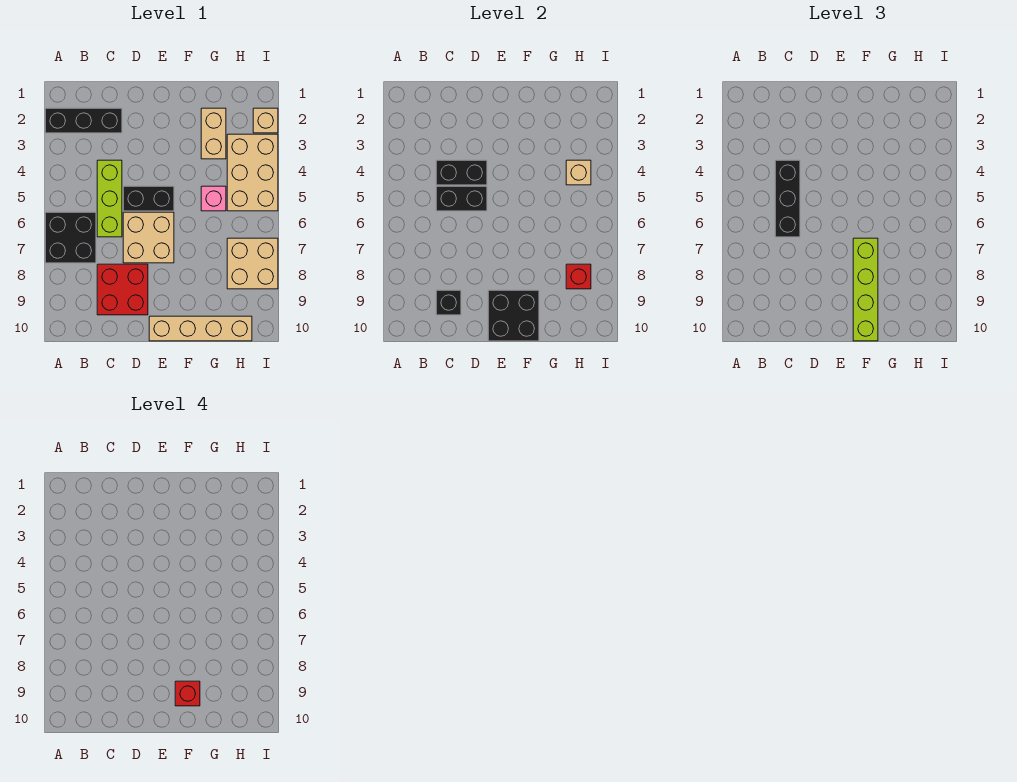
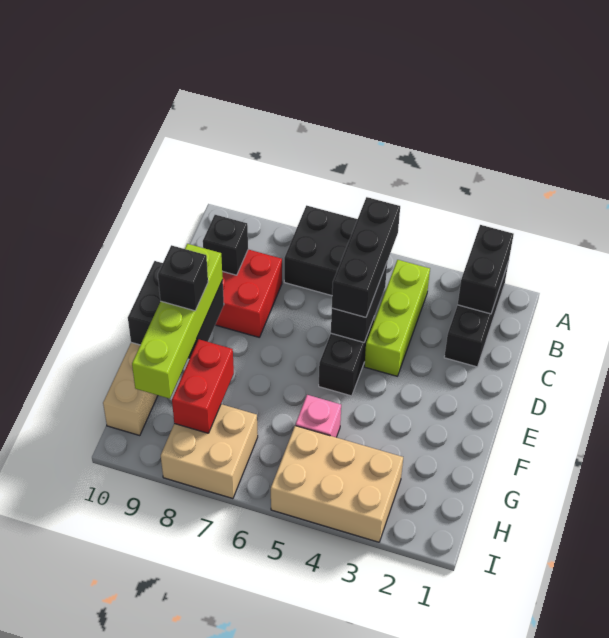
lime 1x3 brick [97,160,122,237] -> lime 1x3 brick turned to [364,260,430,376]
black 1x2 brick [436,160,487,185] -> black 1x2 brick moved to [458,225,514,314]
black 1x3 brick [775,160,800,237] -> black 1x3 brick turned to [332,197,400,317]
tan 2x2 brick [123,212,174,263] -> none
lime 1x4 brick [853,238,878,341] -> lime 1x4 brick turned to [132,244,223,399]
red 1x1 brick [175,681,200,706] -> black 1x1 brick [158,245,208,311]
tan 1x2 brick [201,108,226,159] -> none
tan 1x1 brick [566,160,591,185] -> none
red 1x1 brick [566,264,591,289] -> red 1x2 brick [172,339,234,433]
tan 1x1 brick [253,108,278,133] -> none

